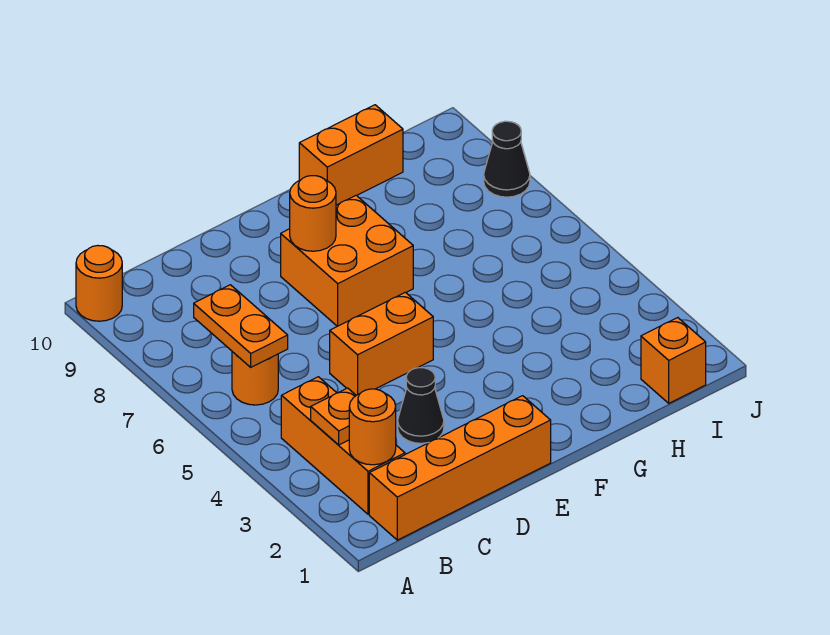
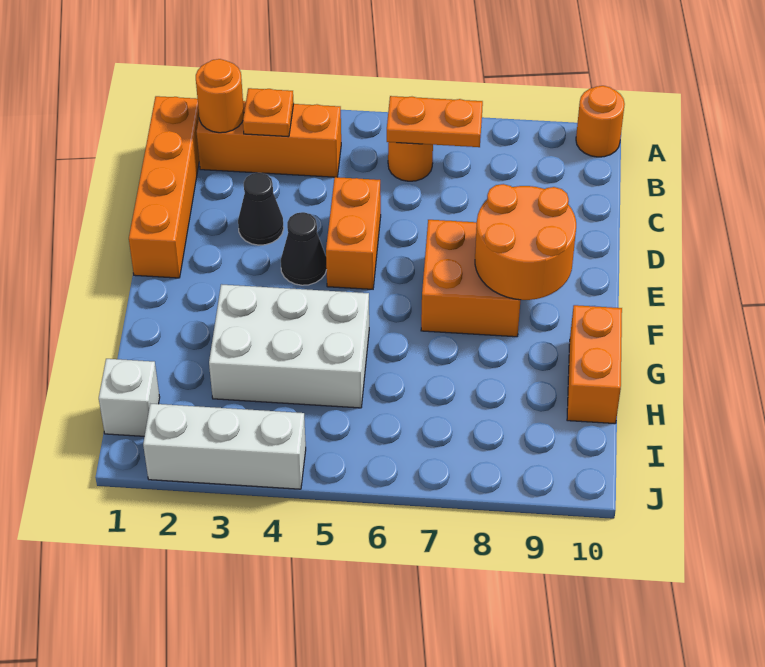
orange 1x1 round brick [290,176,336,251] -> orange 2x2 round brick [475,184,576,300]
none -> white 2x3 brick [209,284,369,408]
orange 1x1 brick [641,318,706,403] -> white 1x1 brick [99,359,160,436]
none -> white 1x3 brick [143,404,306,489]
black 1x1 cone [484,121,530,197] -> black 1x1 cone moved to [281,212,327,285]

